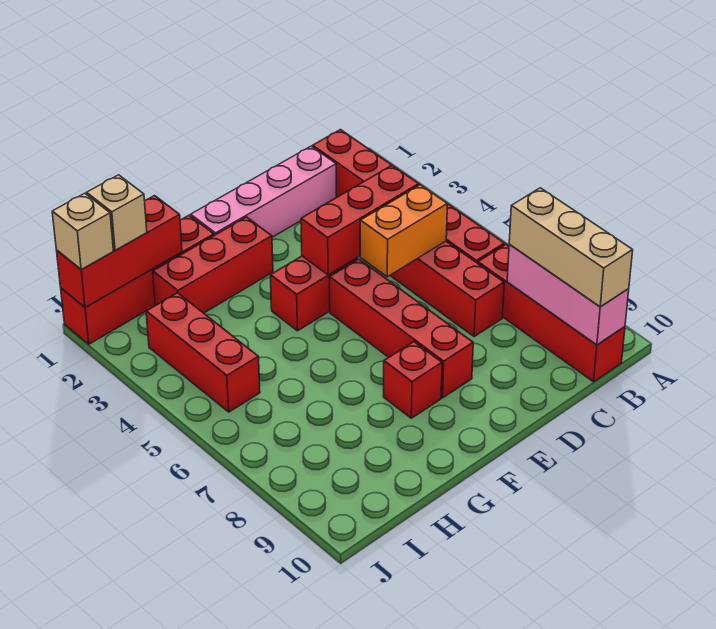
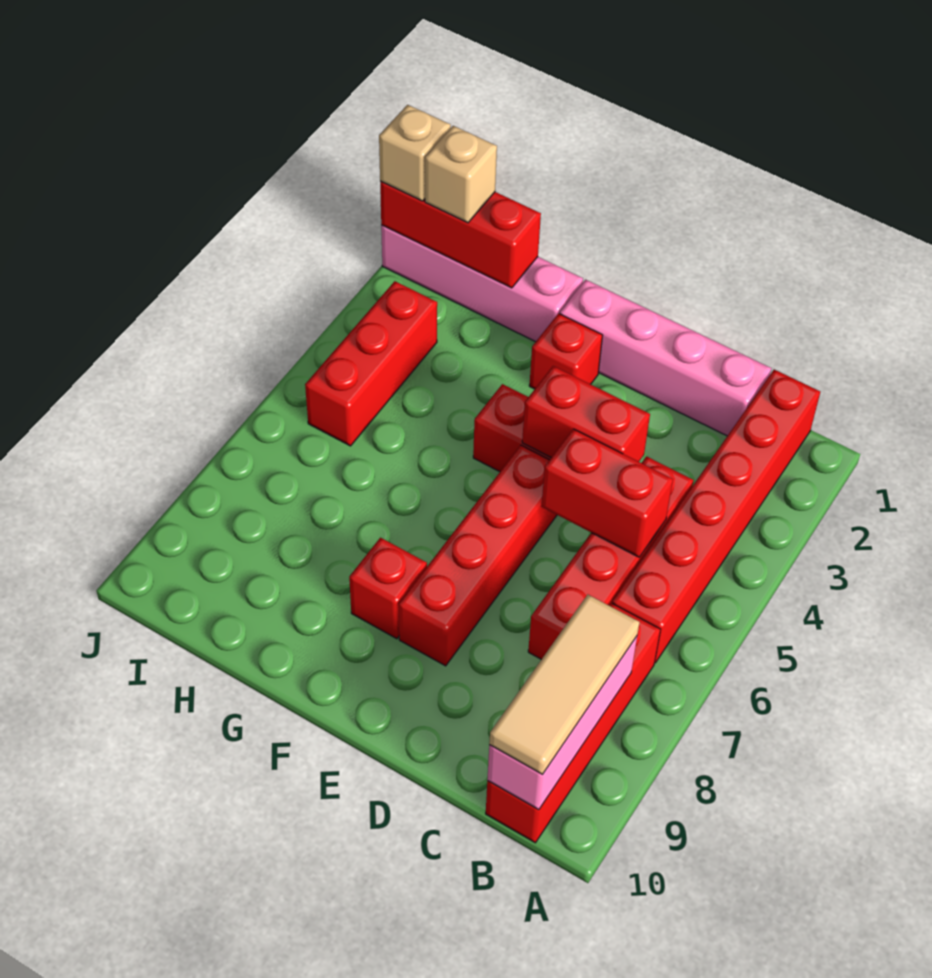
tan 1x3 brick [509,188,633,307] -> tan 1x3 tile [489,595,640,774]
red 1x3 brick [301,165,419,275] -> red 1x2 brick [522,366,650,462]
orange 1x2 brick [360,185,447,277] -> red 1x2 brick [541,429,673,557]
red 1x3 brick [153,217,273,313] -> red 1x1 brick [529,313,603,389]
red 1x4 brick [61,215,214,344] -> pink 1x4 brick [381,225,583,342]

